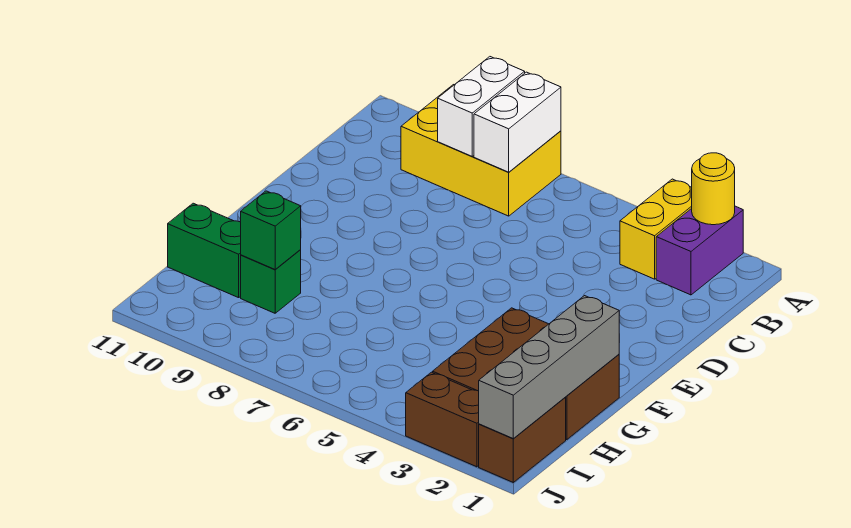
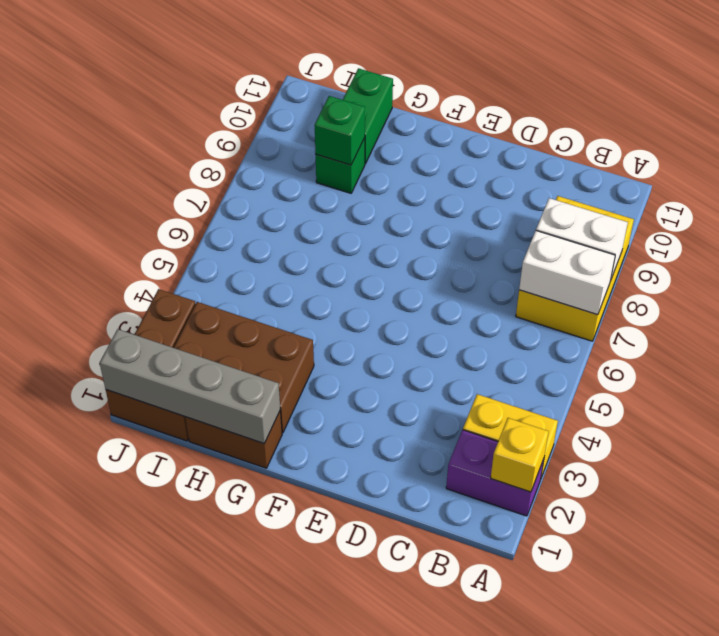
yellow 1x1 round brick [692,153,735,225] -> yellow 1x1 brick [491,418,549,492]

